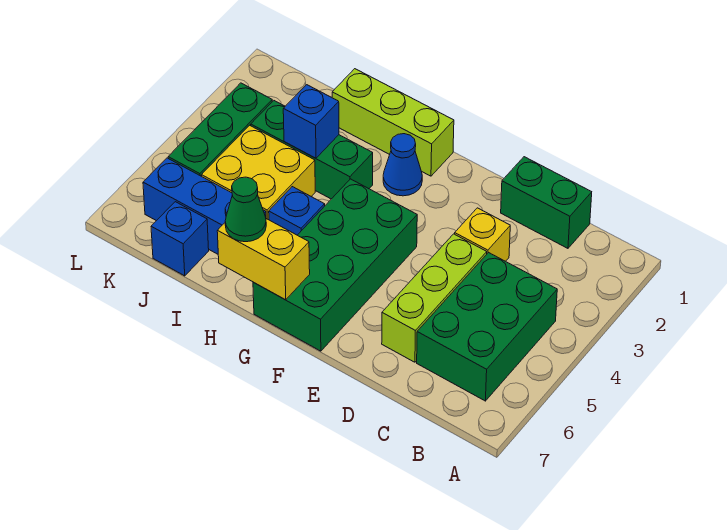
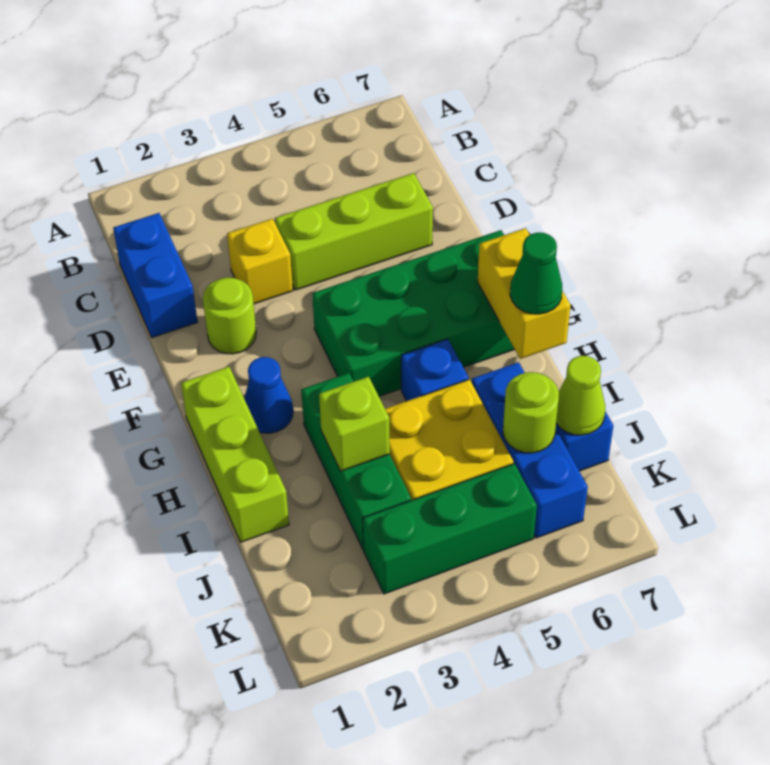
green 2x3 brick [417,253,557,401] -> none
green 1x2 brick [501,157,592,248] -> blue 1x2 brick [113,213,197,338]
none -> lime 1x1 round brick [203,278,256,354]
blue 1x1 brick [283,85,339,158] -> lime 1x1 brick [319,377,390,471]
none -> lime 1x1 round brick [503,372,559,453]
none -> lime 1x1 cone [556,356,605,435]

